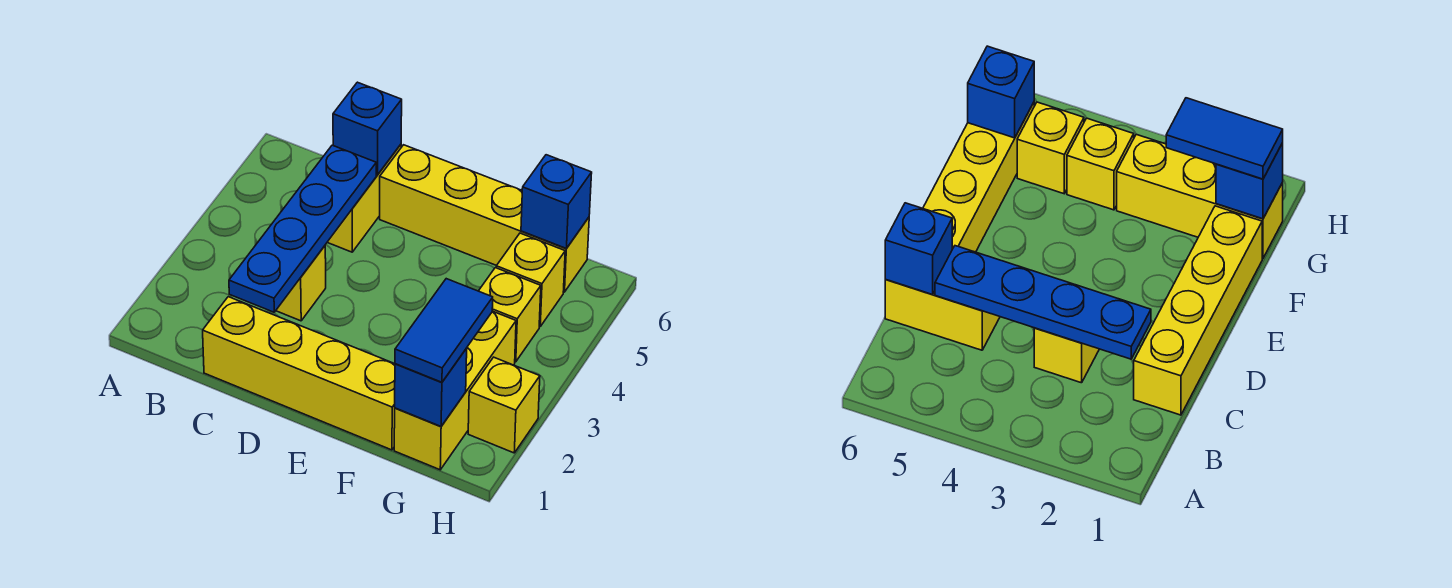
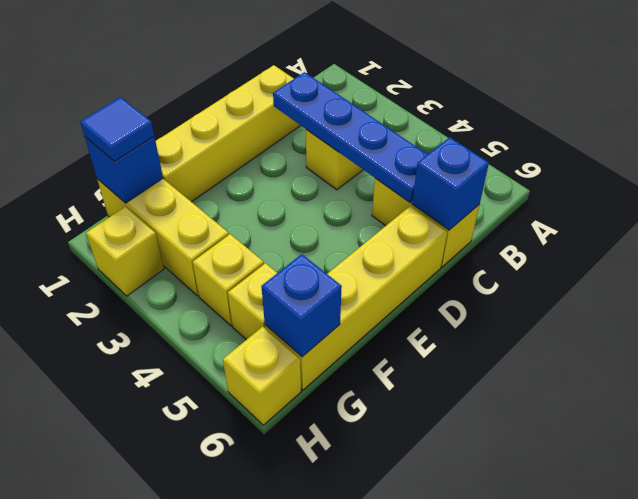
blue 1x2 tile [395,279,493,382] -> blue 1x1 tile [80,97,154,161]
none -> yellow 1x1 brick [223,327,301,425]

